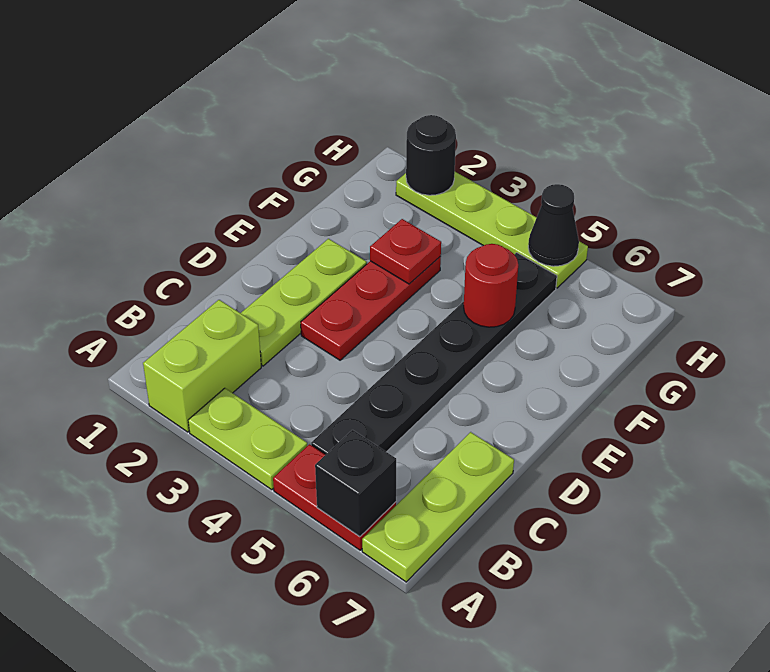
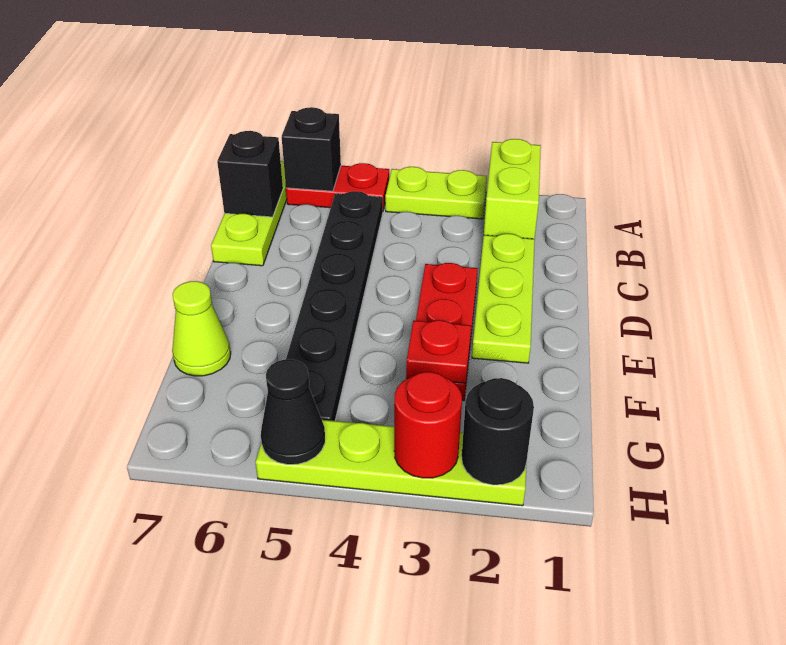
none -> black 1x1 brick [217,131,283,217]
red 1x1 round brick [464,244,518,327] -> red 1x1 round brick moved to [394,372,462,478]
none -> lime 1x1 cone [172,281,231,376]

